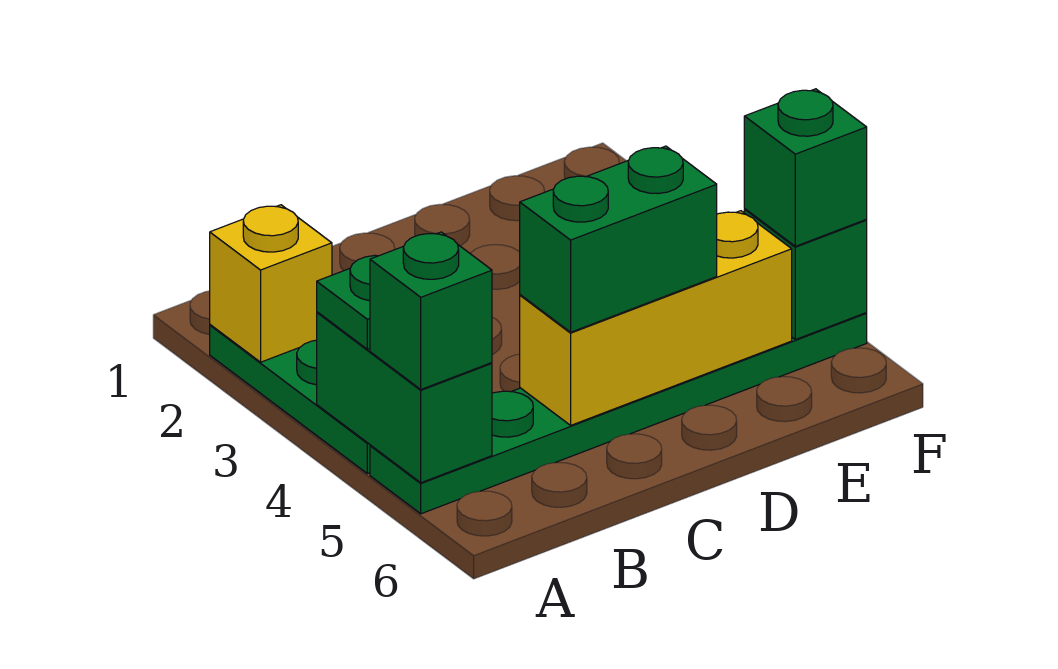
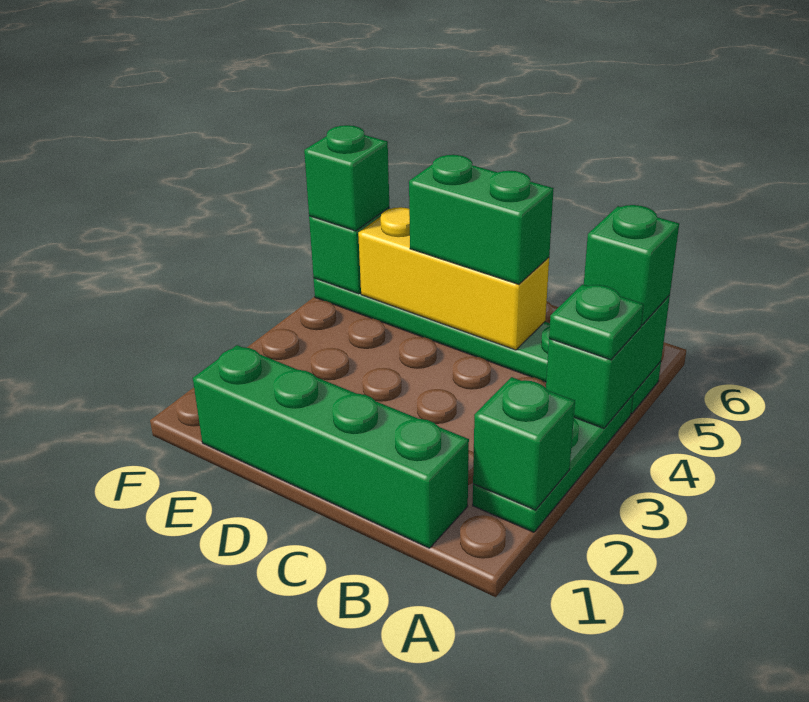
yellow 1x1 brick [210,205,332,362] -> green 1x1 brick [473,377,575,510]
none -> green 1x4 brick [193,345,469,548]

